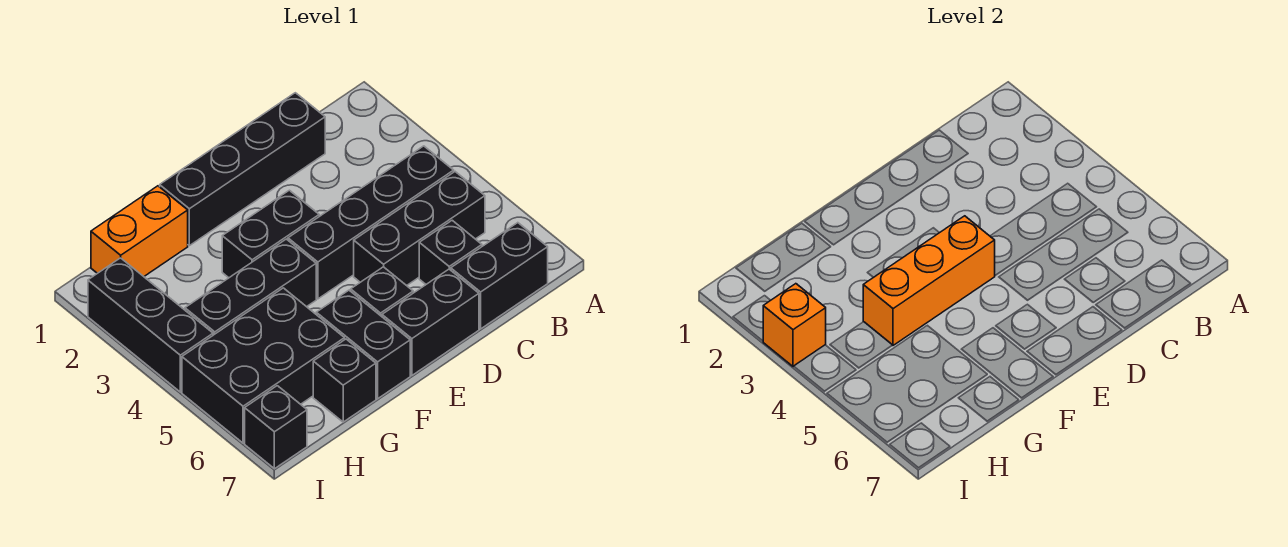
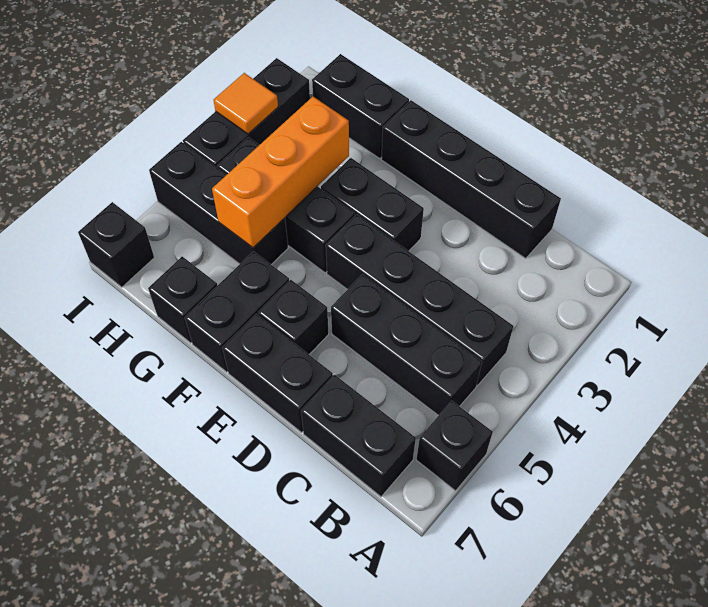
black 1x1 brick [419,220,482,284] -> black 1x1 brick moved to [416,401,493,491]
orange 1x3 brick [863,216,995,345] -> orange 1x3 brick turned to [212,97,349,248]
orange 1x2 brick [91,186,188,276] -> black 1x2 brick [312,54,409,159]
black 2x3 brick [182,288,345,443] -> black 1x3 brick [149,142,288,265]
orange 1x1 brick [763,284,826,367] -> orange 1x1 tile [214,73,278,134]

